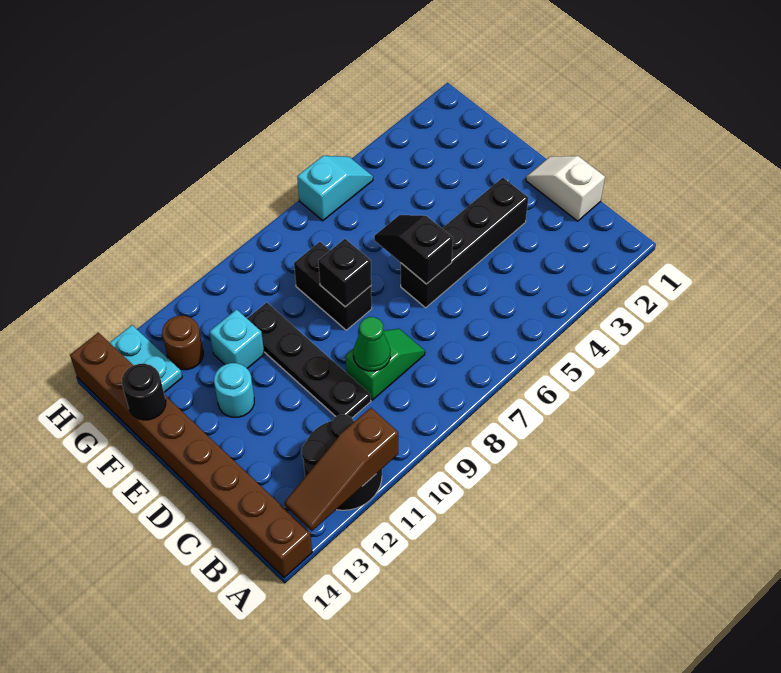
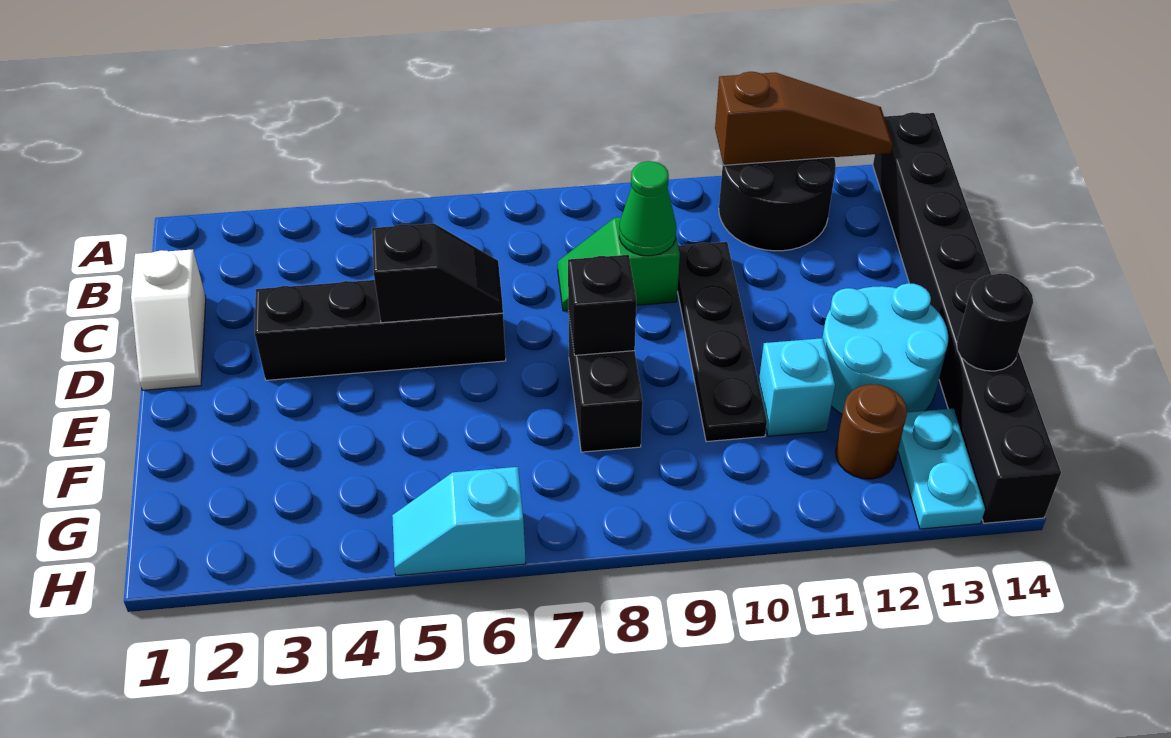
brown 1x8 brick [70,332,312,578] -> black 1x8 brick [873,112,1061,523]
black 1x2 slope [374,215,453,284] -> black 1x2 slope turned to [372,223,503,323]
cyan 1x1 round brick [214,363,254,417] -> cyan 2x2 round brick [823,283,948,414]

